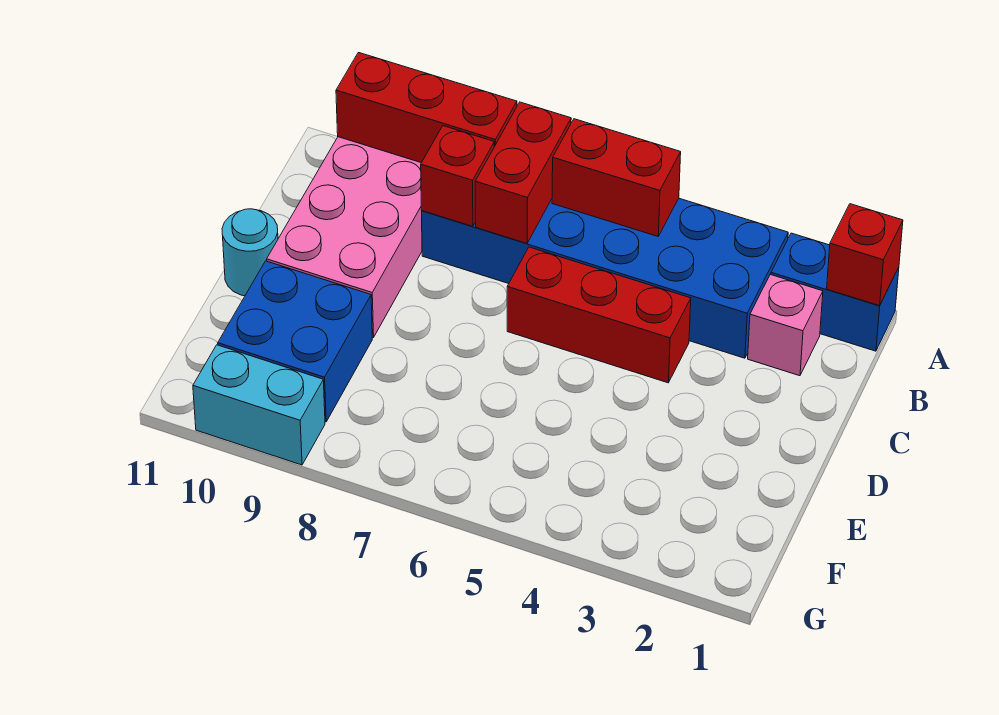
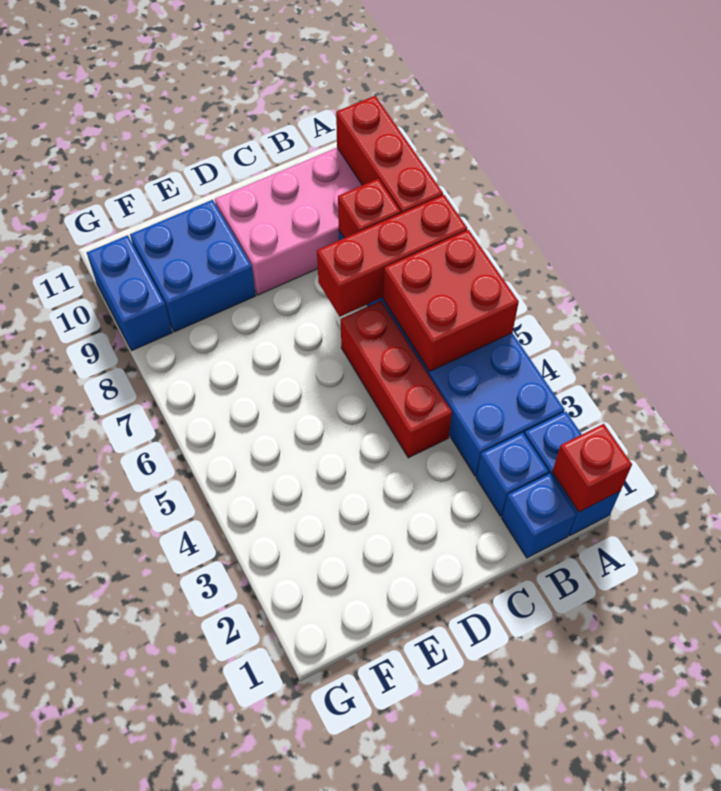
red 1x2 brick [552,119,681,236] -> red 2x2 brick [383,230,519,372]
red 1x2 brick [475,102,571,243] -> red 1x3 brick [317,195,467,316]
none -> blue 1x1 brick [502,474,576,558]
pink 1x1 brick [748,274,823,376] -> blue 1x1 brick [476,433,548,516]
cyan 1x1 round brick [222,209,278,296] -> none
cyan 1x2 brick [193,345,325,465] -> blue 1x2 brick [87,235,172,350]

